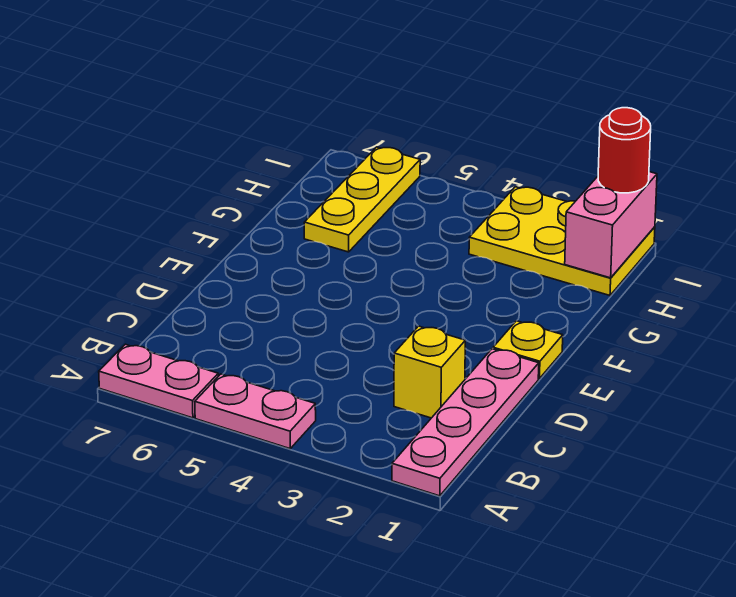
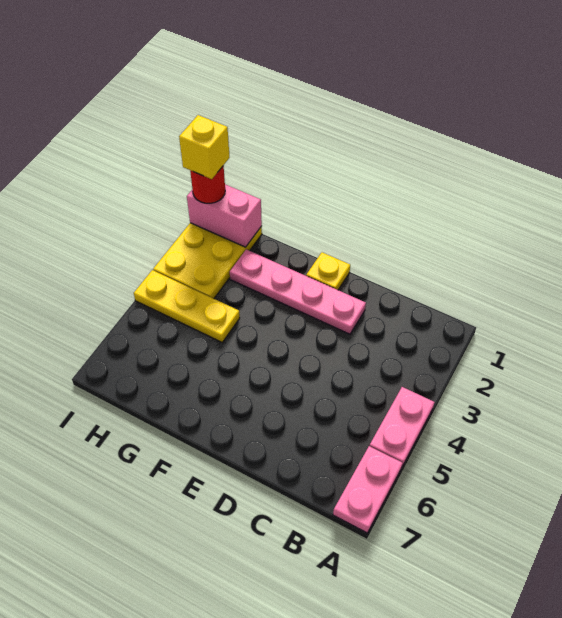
pink 1x4 plate [392,349,539,496] -> pink 1x4 plate moved to [230,249,366,334]
yellow 1x1 brick [394,326,465,418] -> yellow 1x1 brick moved to [179,115,230,179]
yellow 1x3 plate [304,147,420,252] -> yellow 1x3 plate moved to [134,270,240,342]

